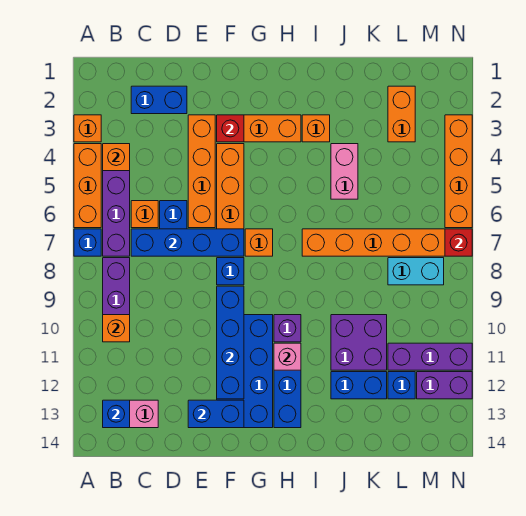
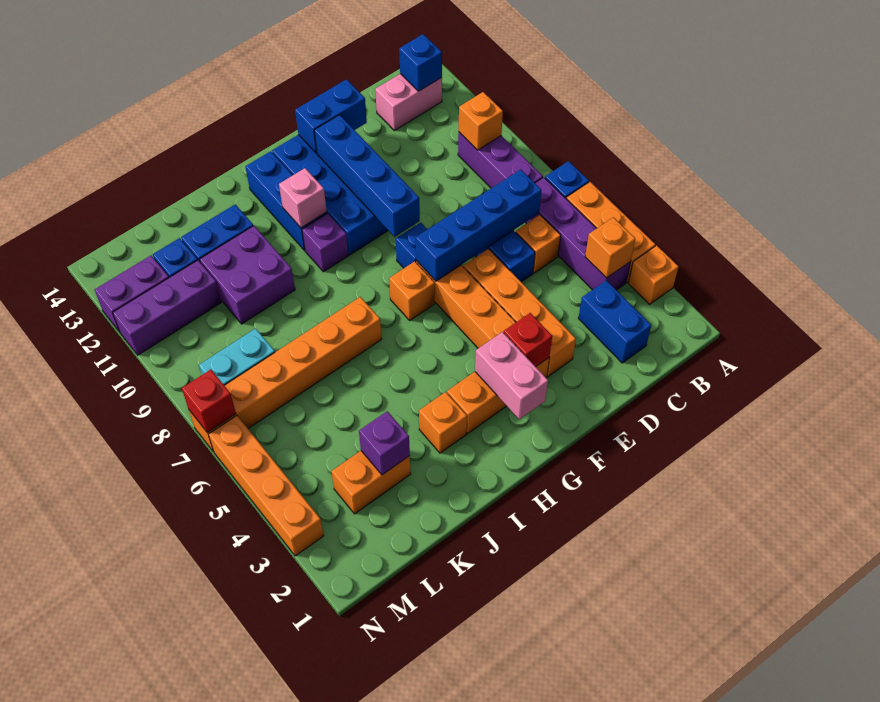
blue 1x2 brick [131,86,187,114] -> blue 1x2 brick turned to [578,280,651,363]
pink 1x2 brick [331,144,358,199] -> pink 1x2 brick moved to [475,332,548,419]
none -> purple 1x1 brick [359,411,410,475]
orange 1x2 brick [388,86,415,142] -> orange 1x2 brick turned to [331,451,411,514]

